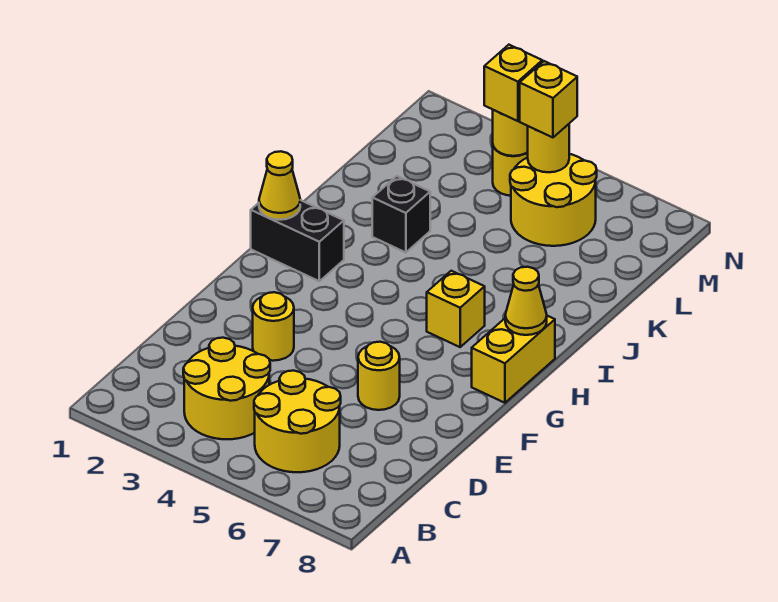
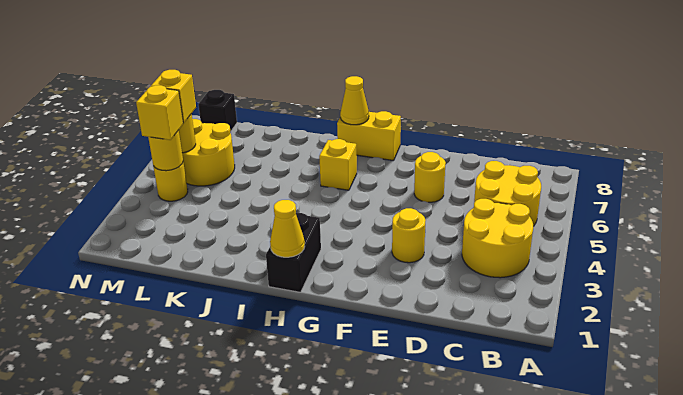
black 1x1 brick [372,176,430,253] -> black 1x1 brick moved to [198,90,237,132]

